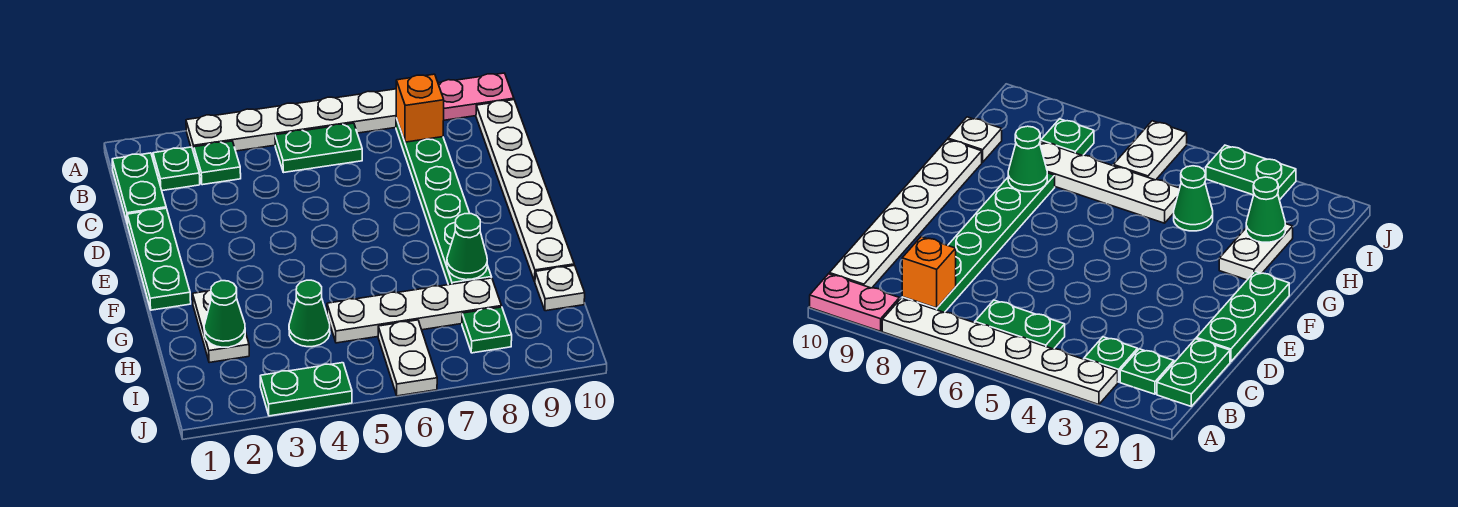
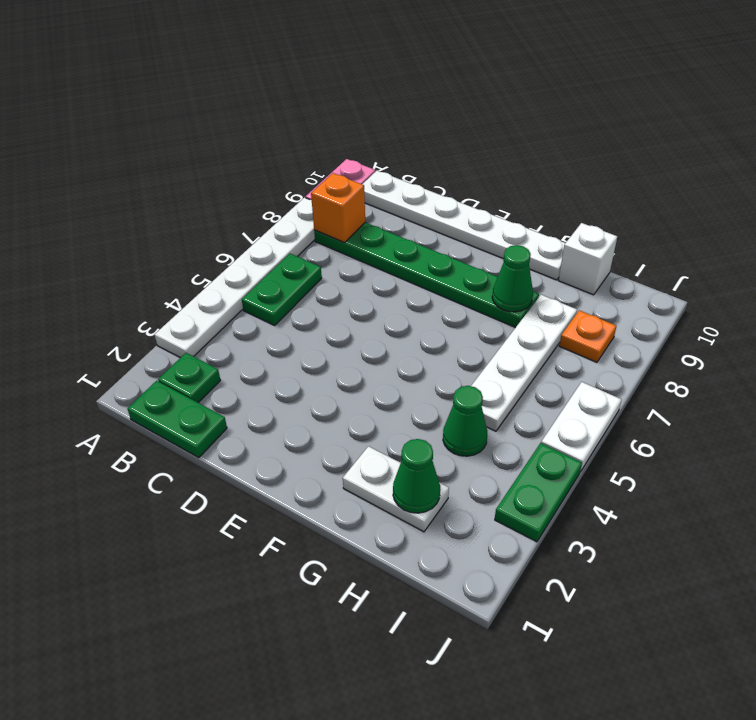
green 1x1 plate [194,141,241,185] -> none
green 1x3 plate [127,208,191,310] -> none
white 1x1 plate [535,265,585,311] -> white 1x1 brick [558,223,617,295]
white 1x2 plate [378,320,437,396] -> white 1x2 plate turned to [541,382,622,472]
green 1x1 plate [462,307,512,353] -> orange 1x1 plate [559,310,616,362]

